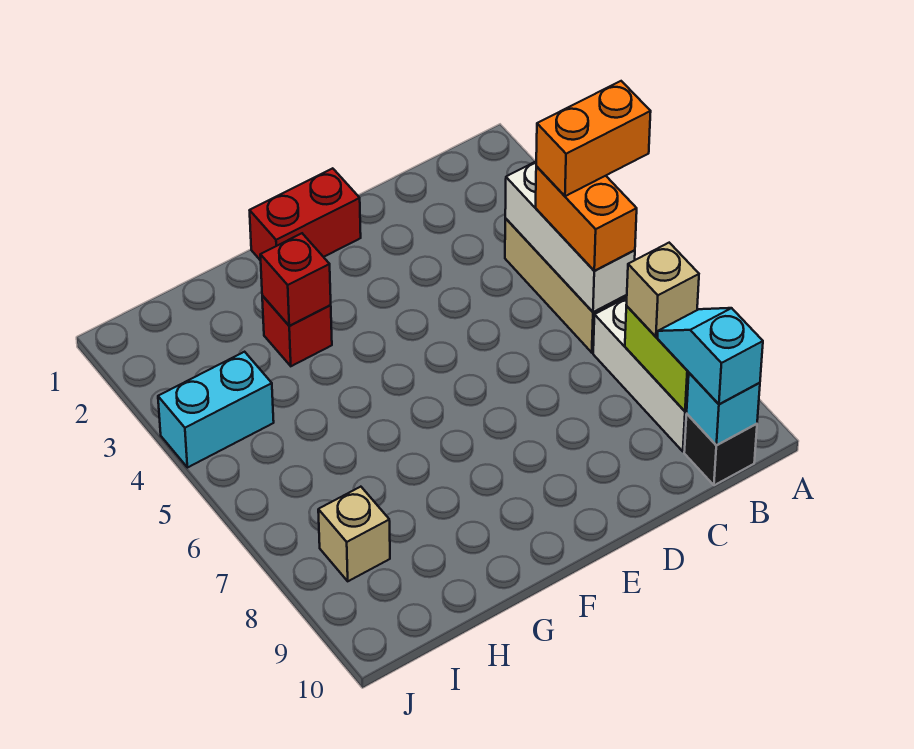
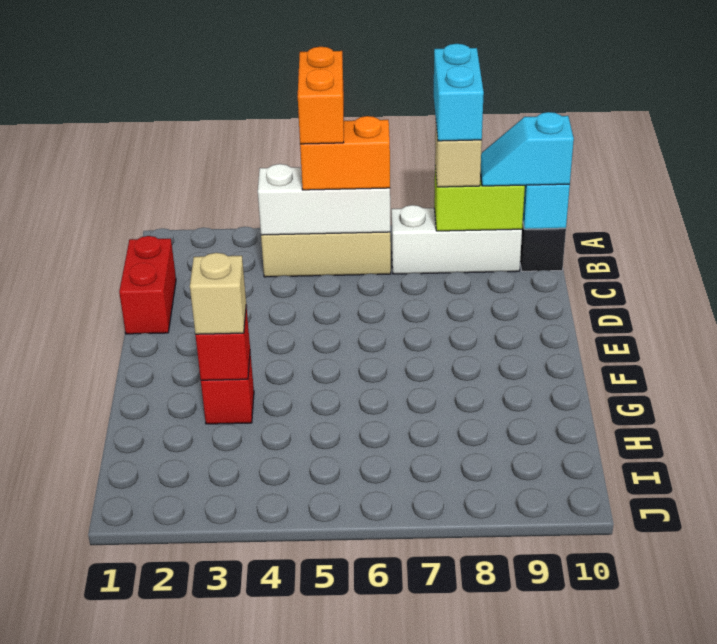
red 1x2 brick [250,168,361,261] -> red 1x2 brick moved to [119,236,176,334]
cyan 1x2 brick [158,352,274,468] -> cyan 1x2 brick moved to [434,44,484,141]
tan 1x1 brick [318,487,390,581] -> tan 1x1 brick moved to [190,253,246,334]

